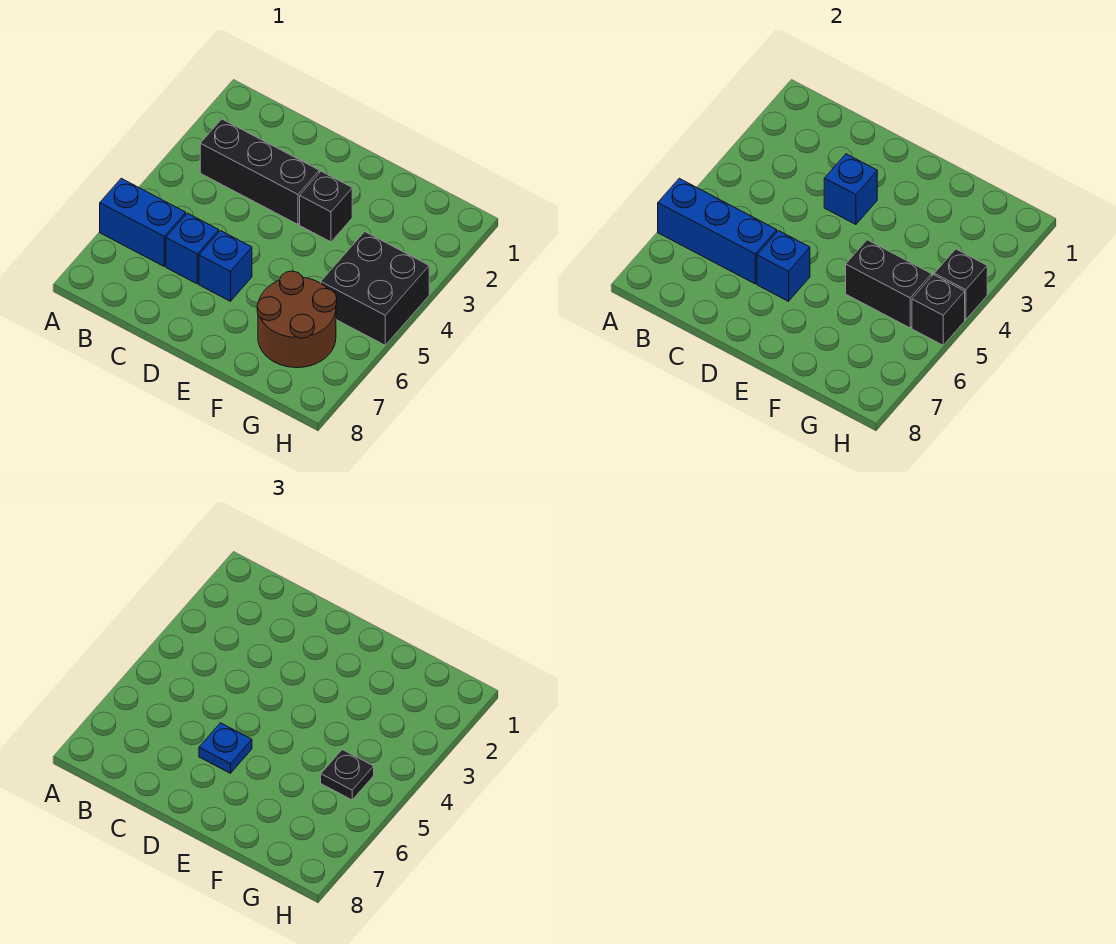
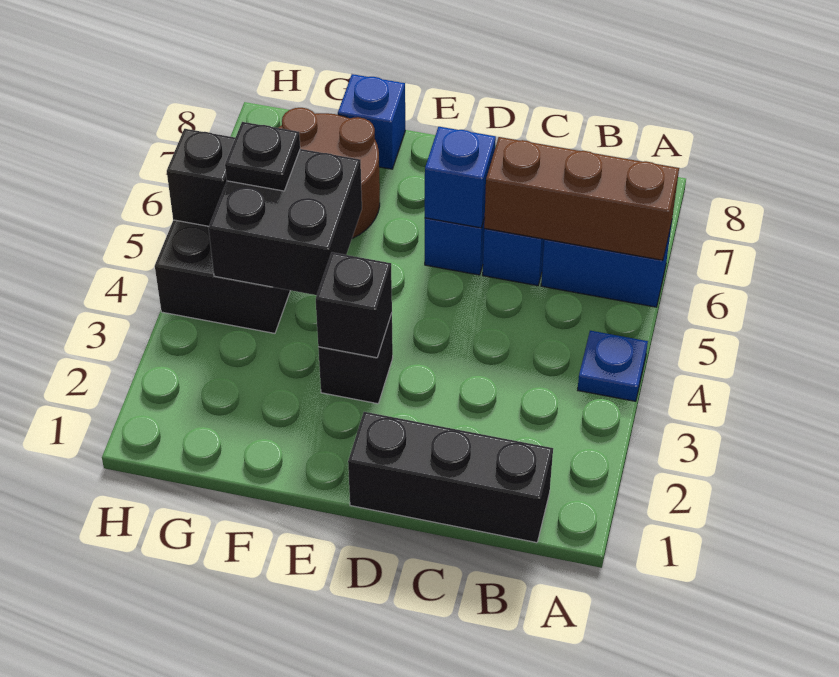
blue 1x3 brick [658,178,777,284] -> brown 1x3 brick [484,137,679,260]
black 1x3 brick [200,119,319,224] -> black 1x3 brick moved to [348,412,553,543]
blue 1x1 brick [824,154,877,224] -> blue 1x1 brick moved to [338,74,405,169]
blue 1x1 plate [199,723,252,773] -> blue 1x1 plate moved to [578,331,648,401]
black 1x2 brick [846,240,932,328] -> black 2x2 brick [209,149,362,295]
black 1x1 brick [934,249,987,320] -> black 1x1 brick moved to [316,252,392,358]

